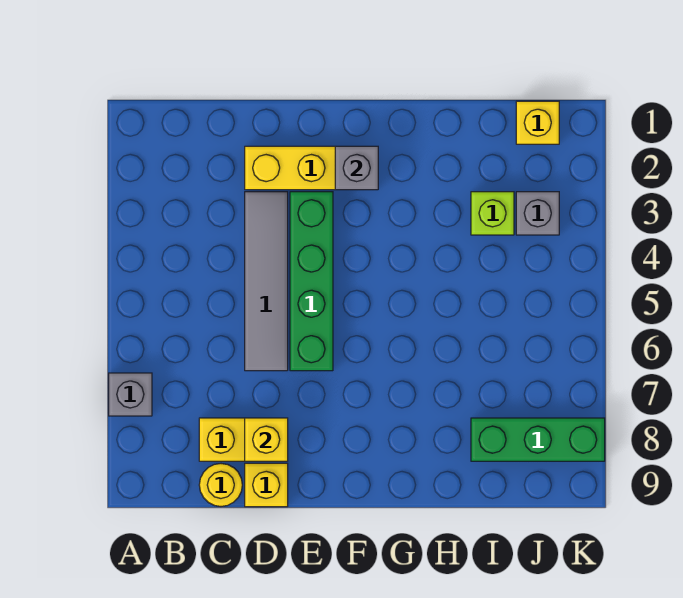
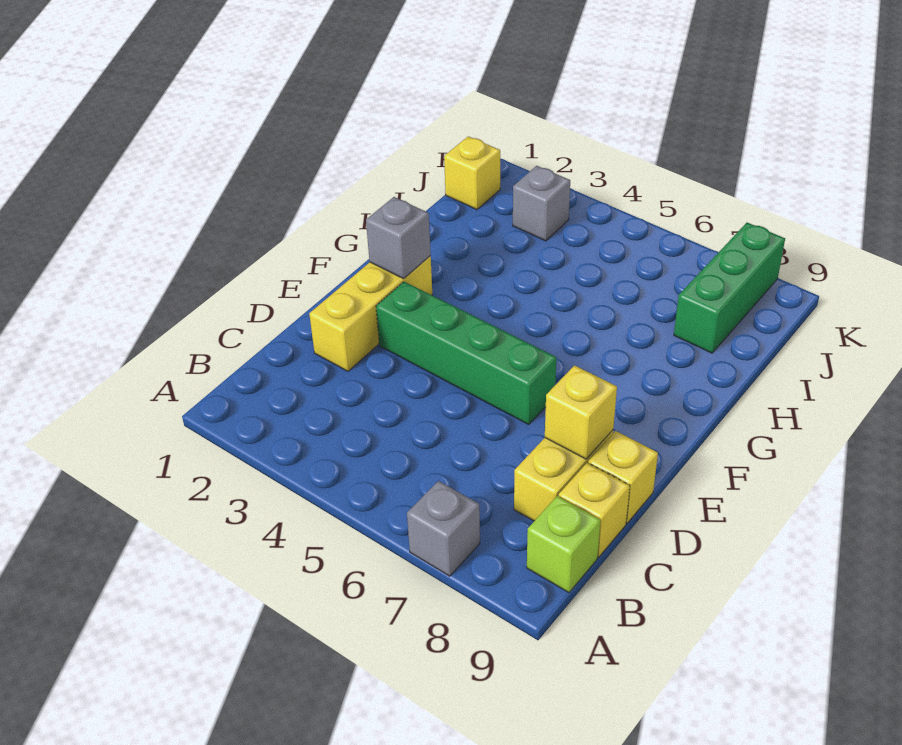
yellow 1x1 round brick [199,464,242,506] -> yellow 1x1 brick [558,463,630,557]
grey 1x4 tile [245,192,288,371] -> none
lime 1x1 brick [471,192,514,235] -> lime 1x1 brick moved to [527,496,601,593]

